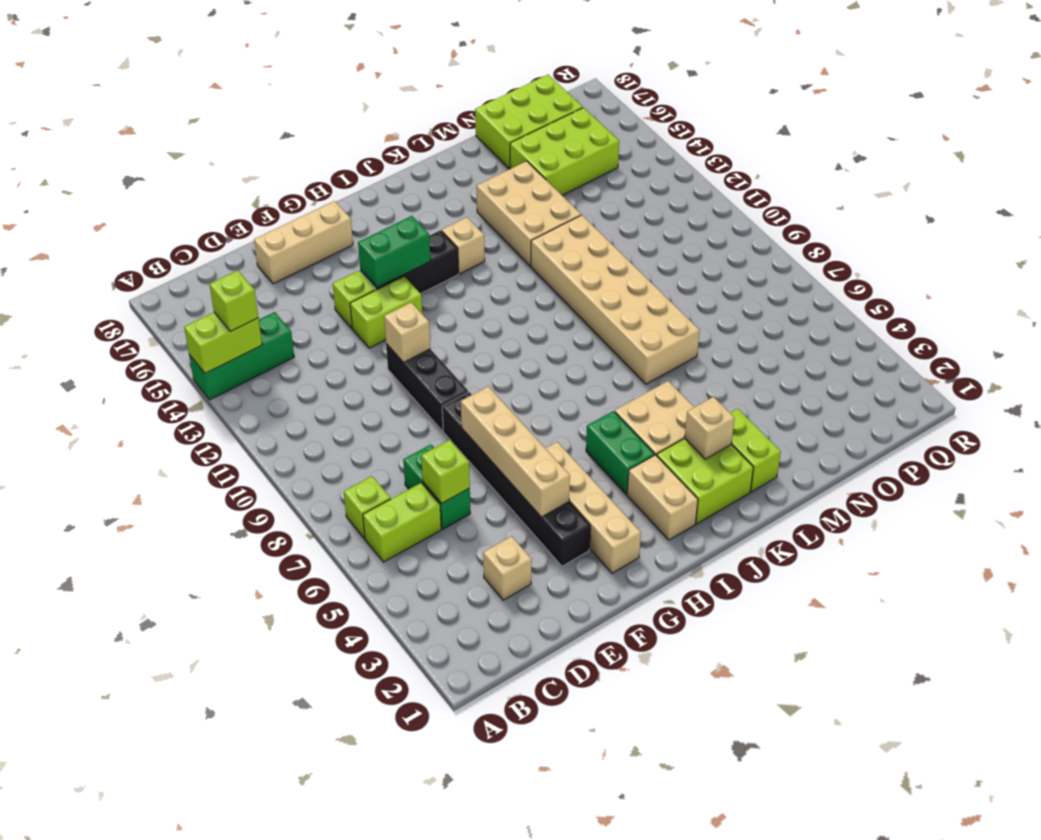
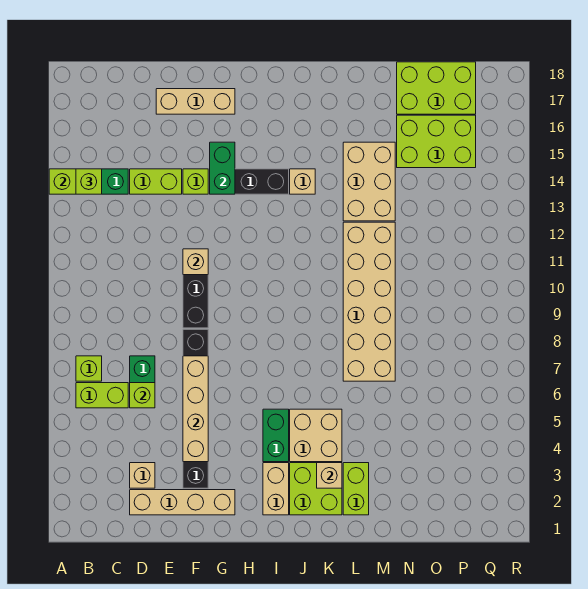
lime 1x2 brick [350,276,422,348] -> lime 1x2 brick moved to [130,169,182,194]
tan 1x4 brick [545,442,641,573] -> tan 1x4 brick turned to [130,490,235,515]
green 1x2 brick [358,216,431,288] -> green 1x2 brick turned to [210,142,235,194]

